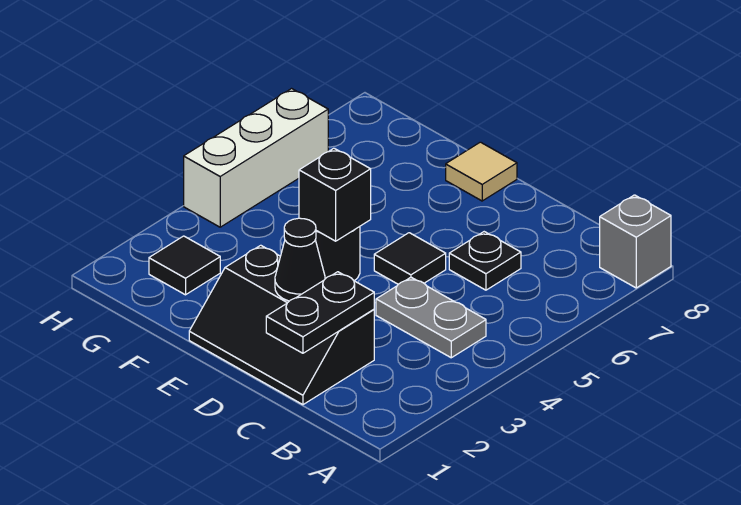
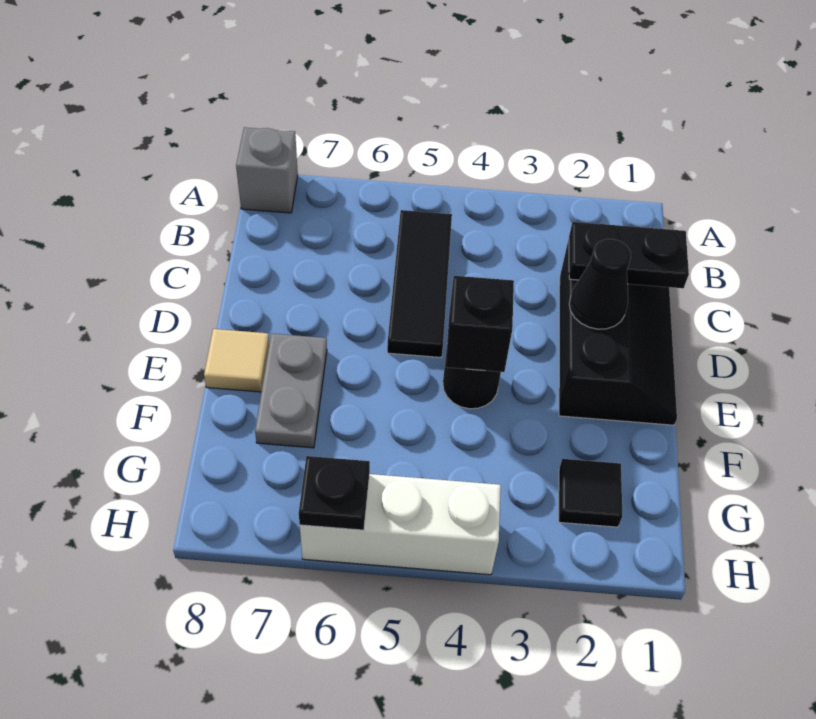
grey 1x2 plate [376,277,486,358] -> grey 1x2 plate moved to [255,333,327,448]
black 1x1 plate [449,232,521,290] -> black 1x1 plate moved to [299,456,370,530]
black 1x1 tile [374,233,446,284] -> black 1x3 tile [387,210,452,357]

